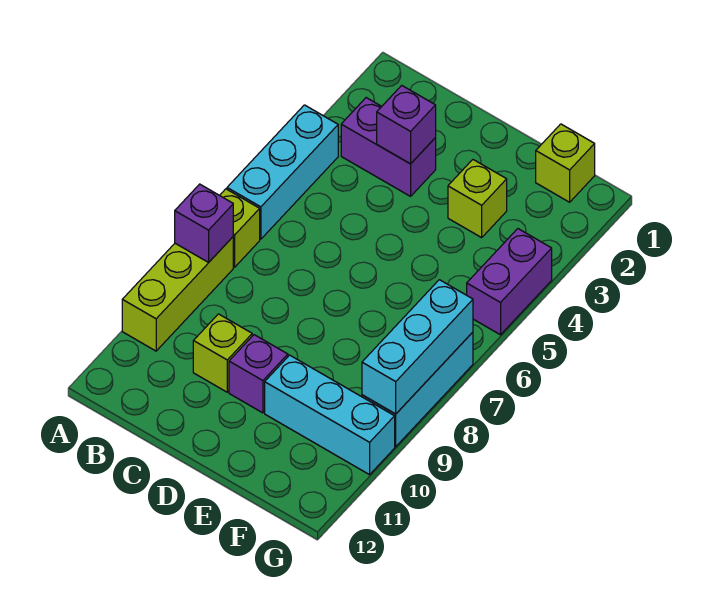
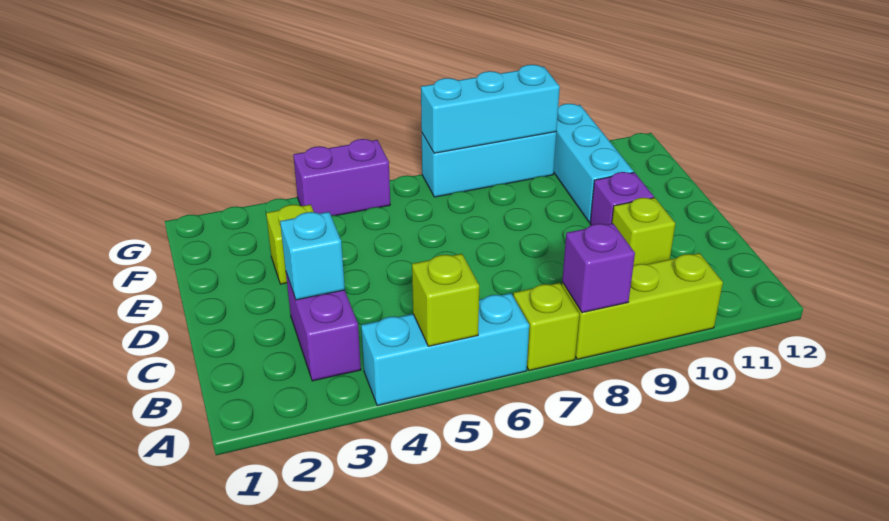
purple 1x1 brick [377,85,436,164] -> cyan 1x1 brick [280,212,345,300]
lime 1x1 brick [536,124,595,202] -> lime 1x1 brick moved to [412,254,479,346]

